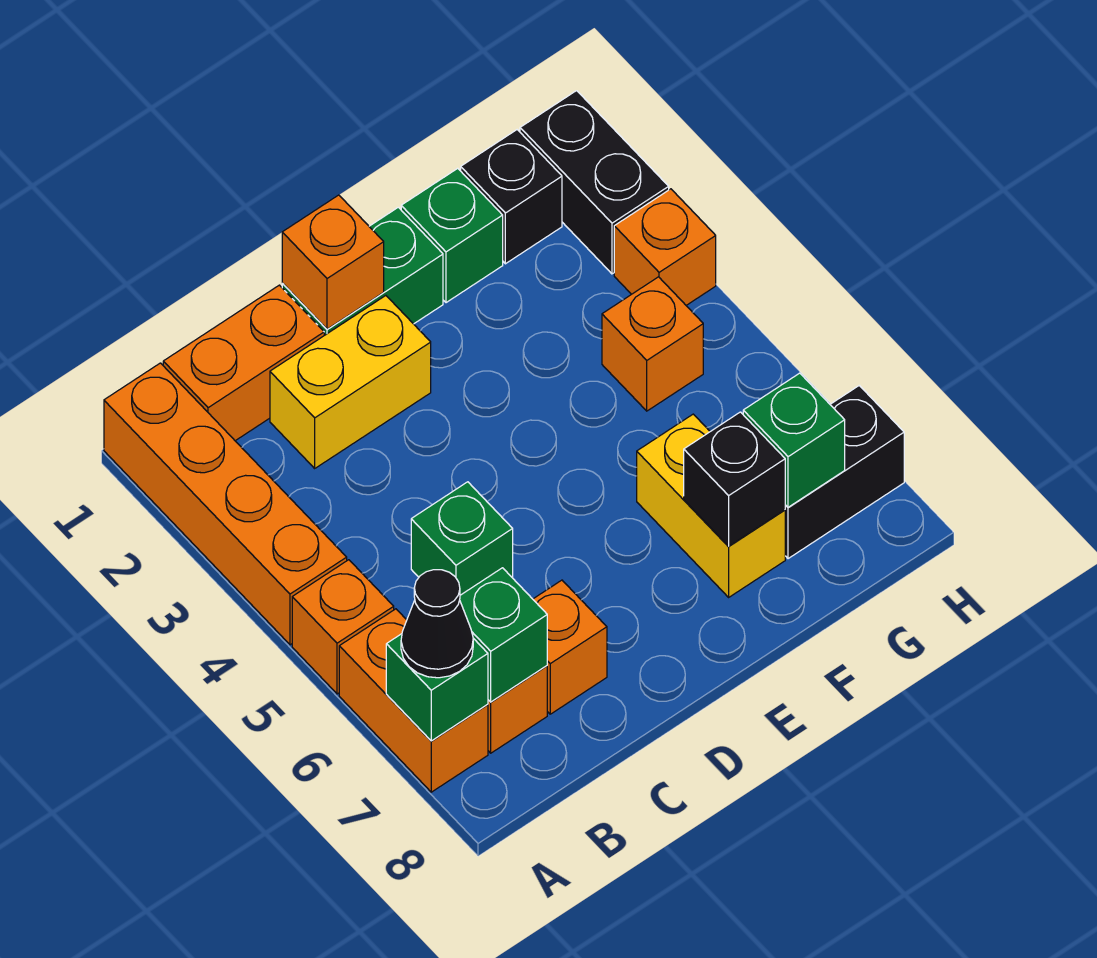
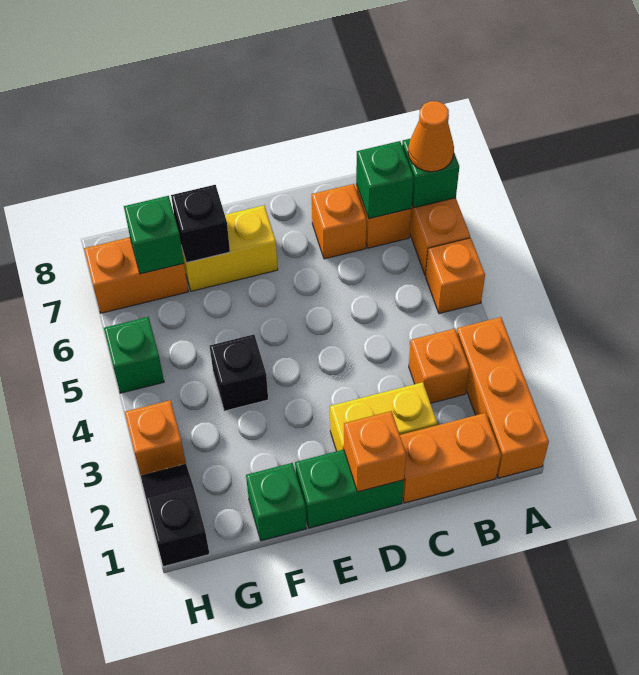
orange 1x4 brick [104,363,347,645] -> orange 1x3 brick [457,317,549,478]
black 1x1 cone [401,570,473,678] -> orange 1x1 cone [408,101,454,172]
green 1x1 brick [411,482,513,595] -> green 1x1 brick moved to [104,317,164,393]
yellow 1x2 brick [637,414,785,597] -> yellow 1x2 brick turned to [181,205,278,291]
black 1x1 brick [461,130,562,264] -> black 1x1 brick moved to [210,335,268,411]
orange 1x1 brick [602,277,703,411] -> orange 1x1 brick moved to [409,329,469,403]
black 1x2 brick [785,385,904,559] -> orange 1x2 brick [84,237,188,313]
black 1x2 brick [520,91,669,274] -> black 1x2 slope [140,464,209,567]

